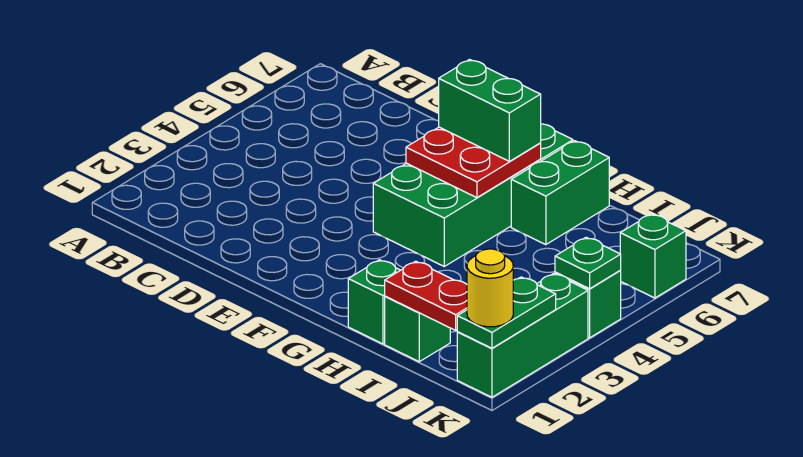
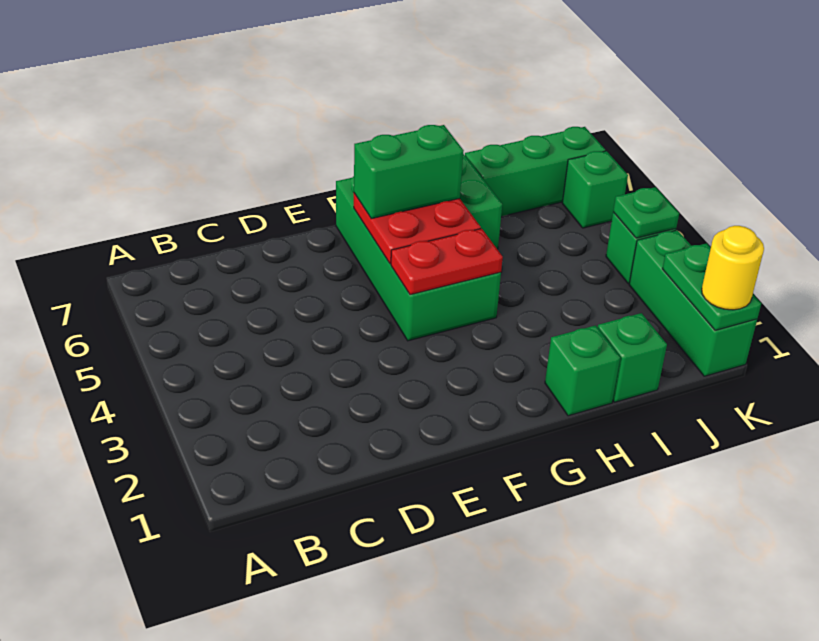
red 1x2 plate [385,261,467,330] -> red 1x2 plate moved to [391,229,503,295]
none -> green 1x3 brick [465,127,605,216]

